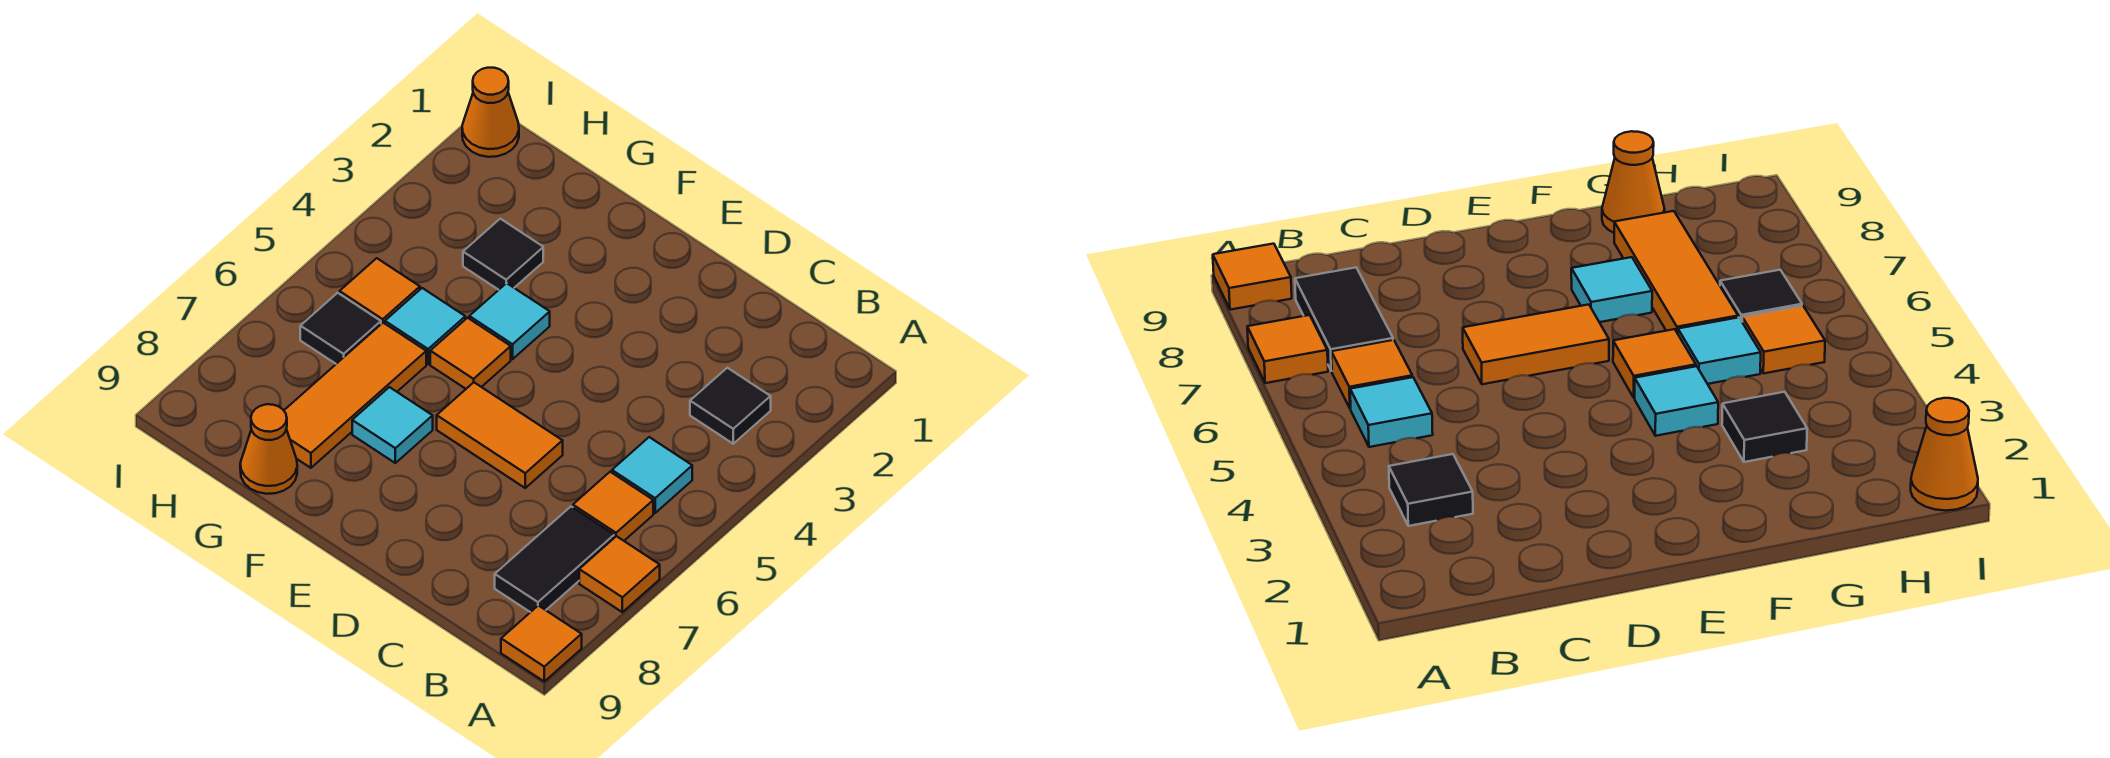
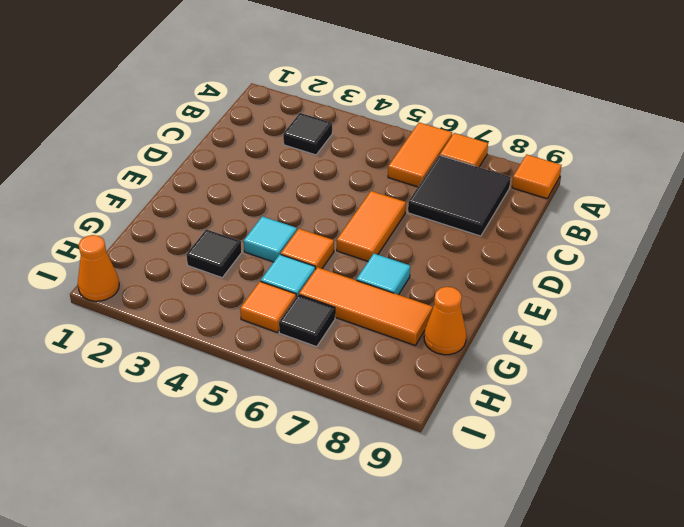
cyan 1x1 tile [612,437,692,513] -> none
orange 1x1 tile [573,472,653,541] -> orange 1x2 tile [388,123,452,187]
black 1x2 tile [495,507,614,612] -> black 2x2 tile [408,155,511,236]

